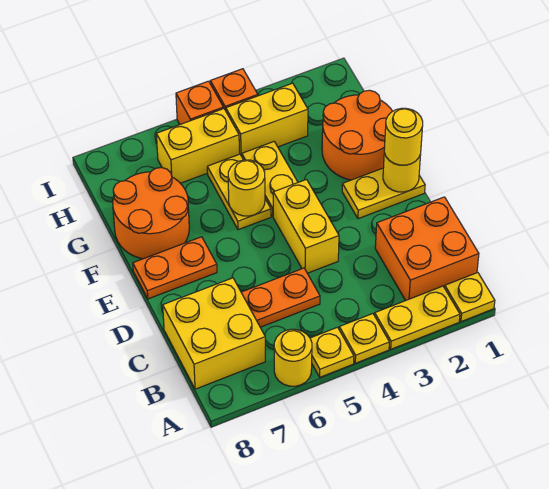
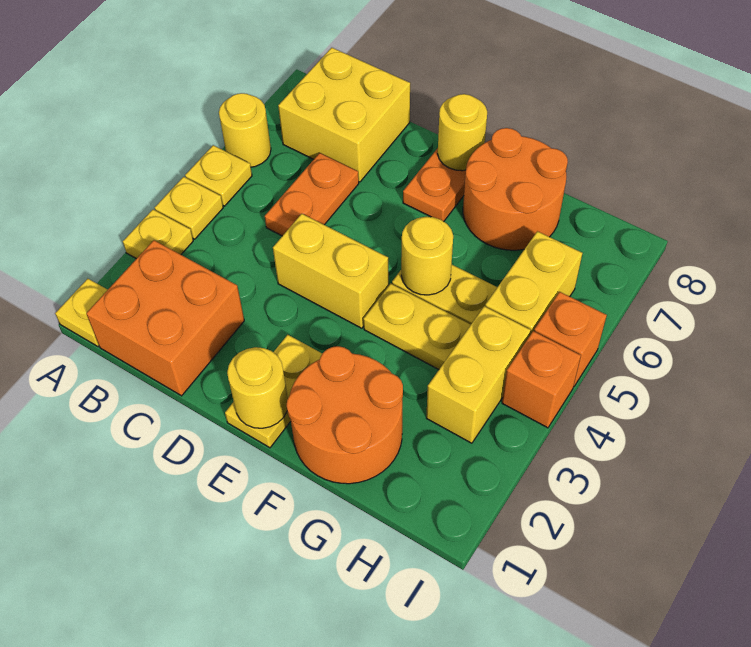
yellow 1x2 plate [375,286,460,349] -> yellow 1x1 plate [123,209,193,259]
yellow 1x1 round brick [384,108,423,165] -> yellow 1x1 round brick moved to [438,94,487,171]

